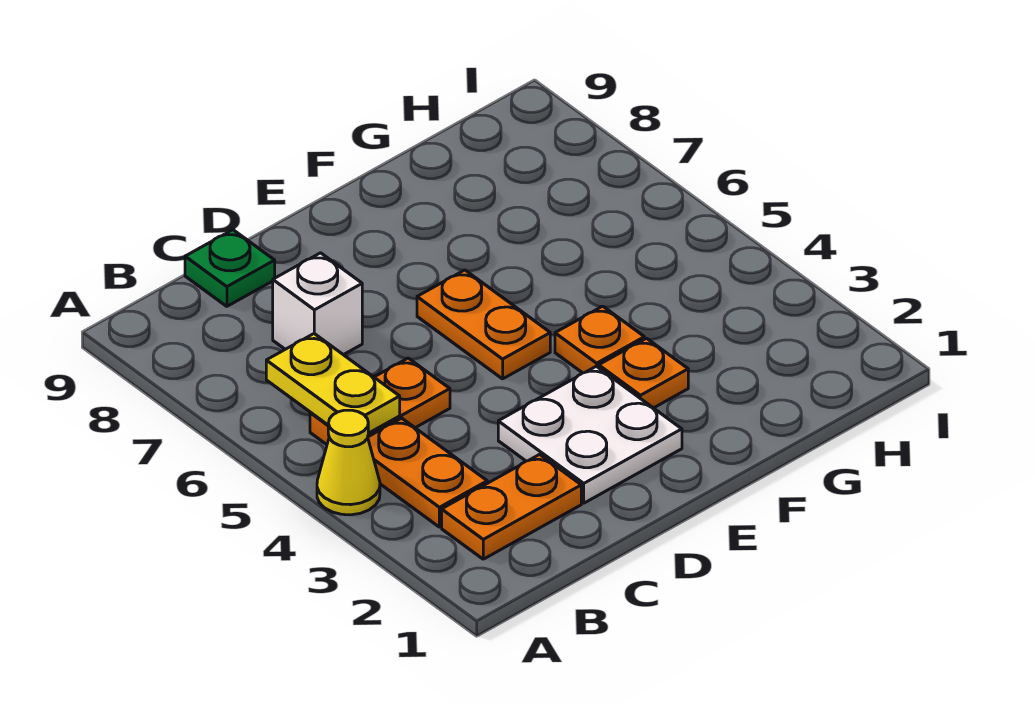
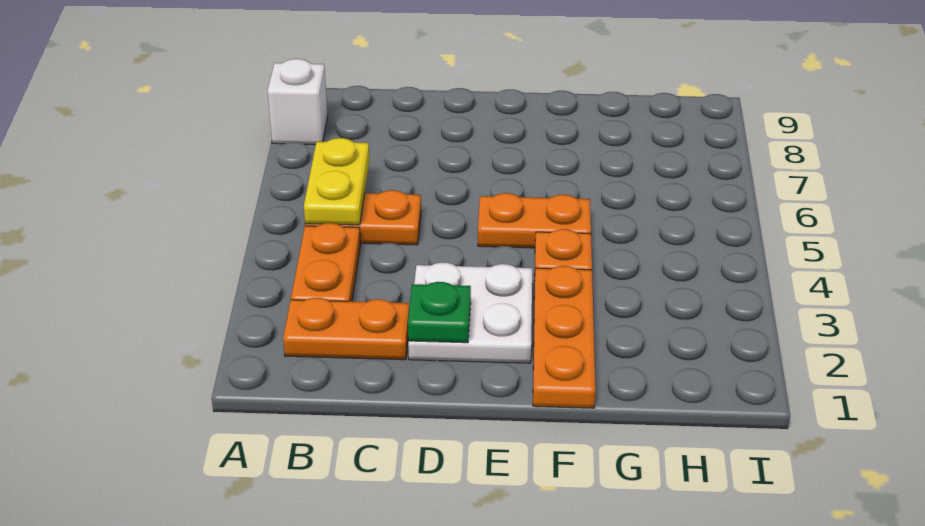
yellow 1x1 cone [317,410,380,515] -> none
white 1x1 brick [273,253,362,355] -> white 1x1 brick moved to [268,59,328,144]
green 1x1 plate [185,230,275,306] -> green 1x1 plate moved to [408,282,471,343]
orange 1x2 plate [417,270,550,379] -> orange 1x2 plate turned to [478,193,591,248]
orange 1x1 plate [599,338,688,408] -> orange 1x3 plate [533,266,596,408]

